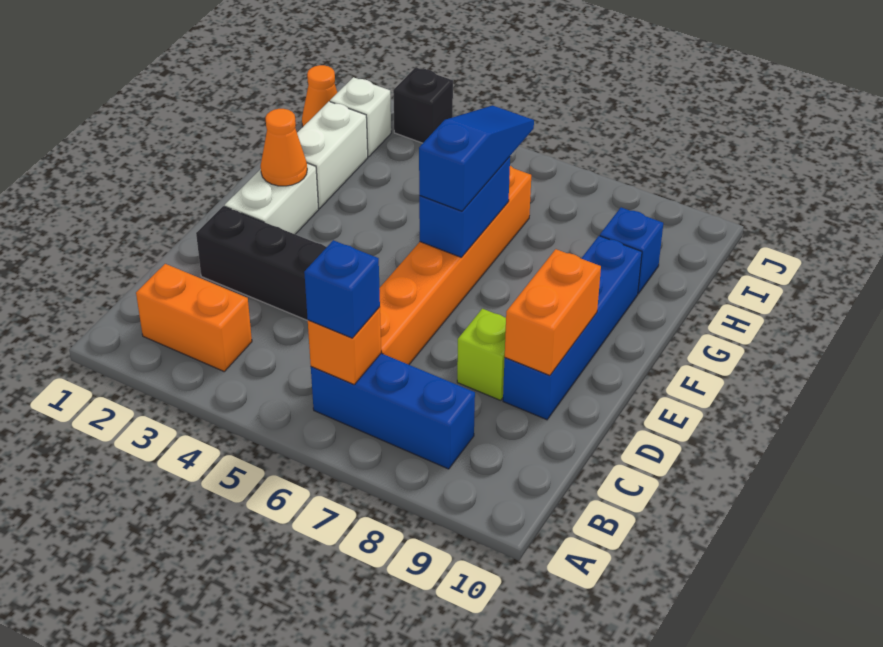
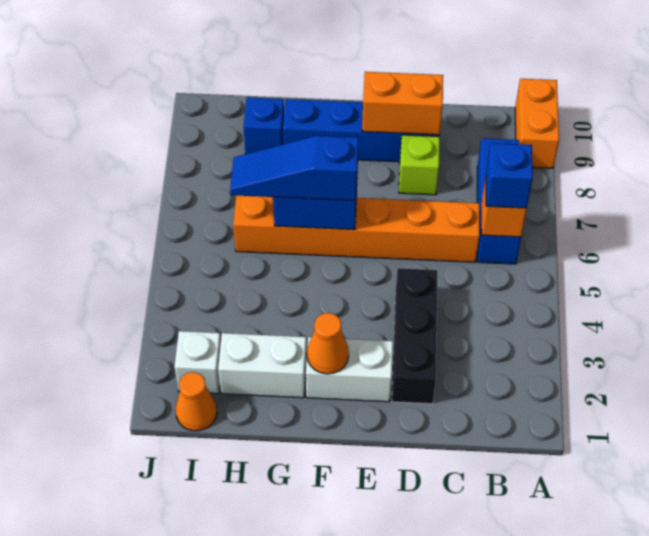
orange 1x2 brick [136,264,252,371] -> orange 1x2 brick moved to [515,79,559,168]
black 1x1 brick [393,67,453,143] -> none

